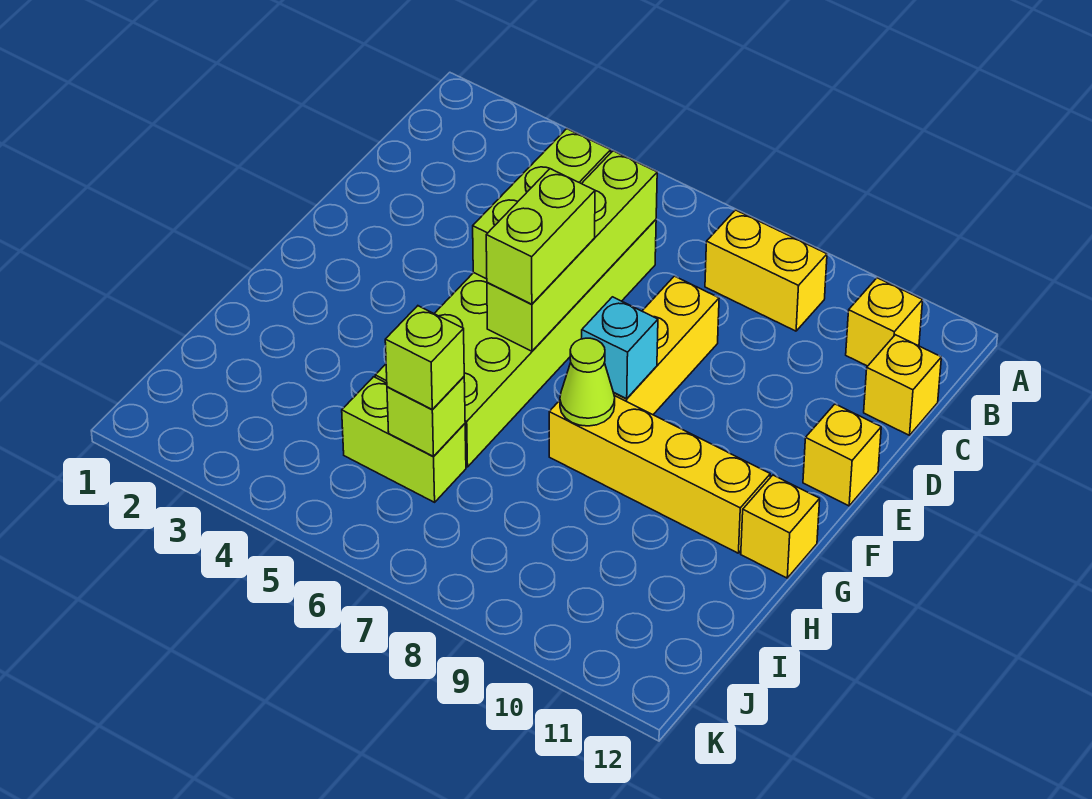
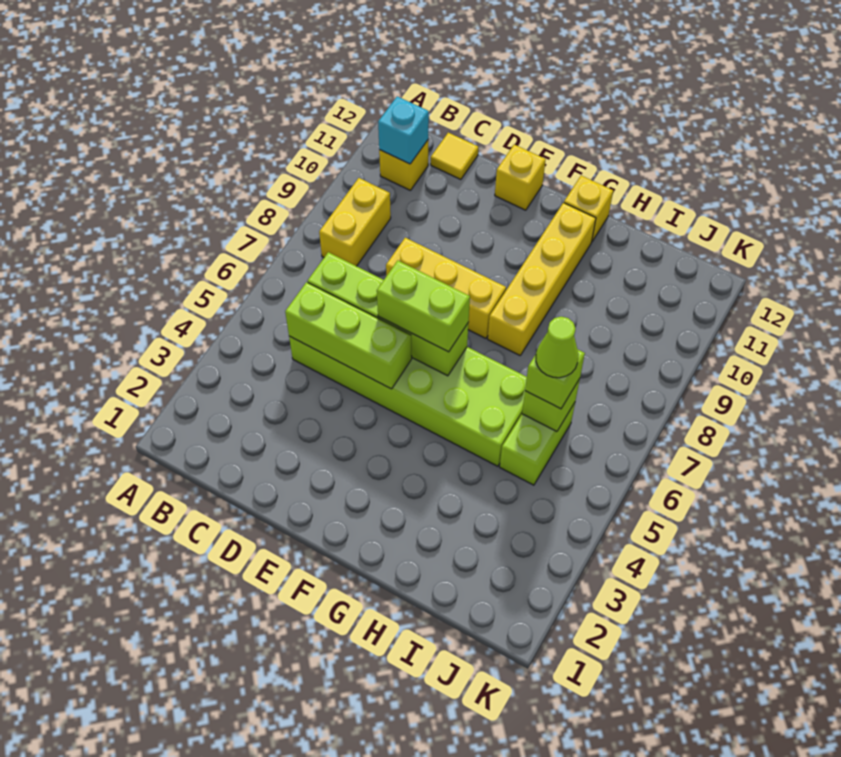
yellow 1x1 brick [864,335,941,435] -> yellow 1x1 tile [431,133,478,180]
cyan 1x1 brick [582,297,658,399] -> cyan 1x1 brick moved to [378,96,429,164]
lime 1x1 cone [560,338,615,426] -> lime 1x1 cone moved to [536,317,578,378]

